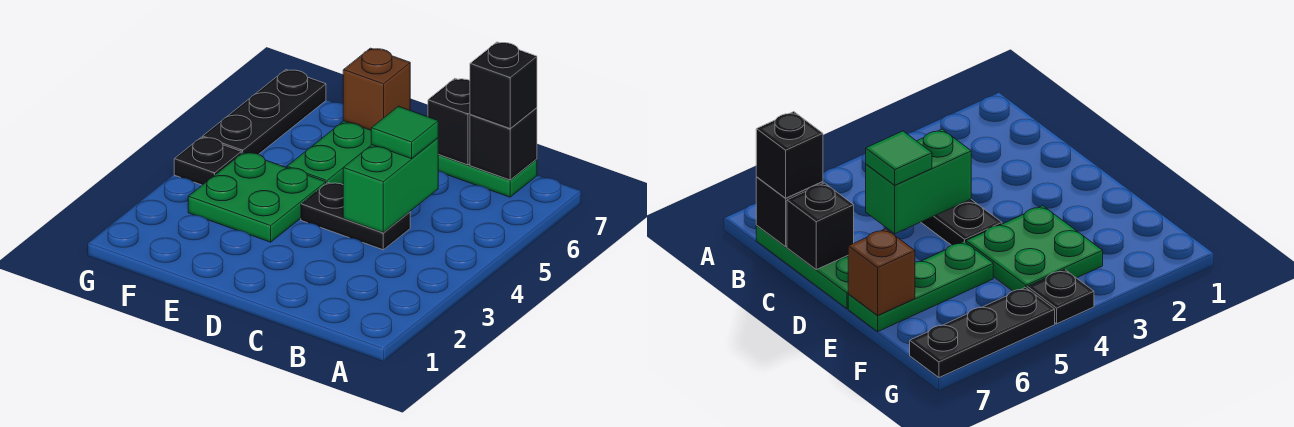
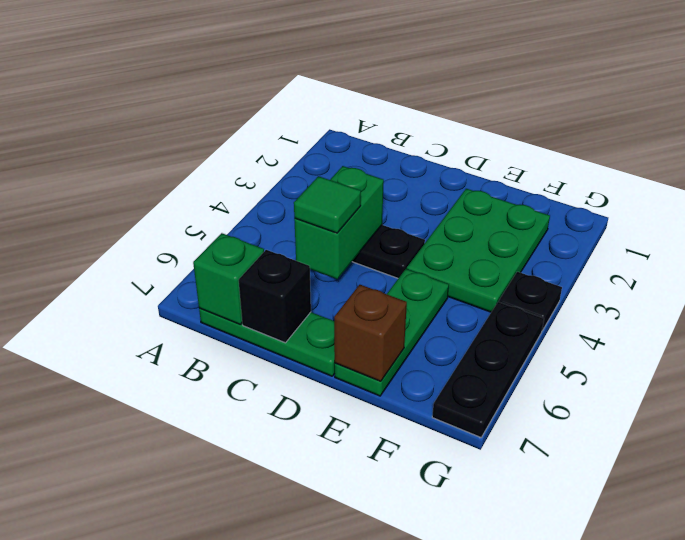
black 1x1 brick [470,108,537,180] -> green 1x1 brick [193,233,264,324]
black 1x1 brick [470,42,537,129] -> none
green 2x2 plate [188,152,326,242] -> green 2x3 plate [407,189,550,312]

